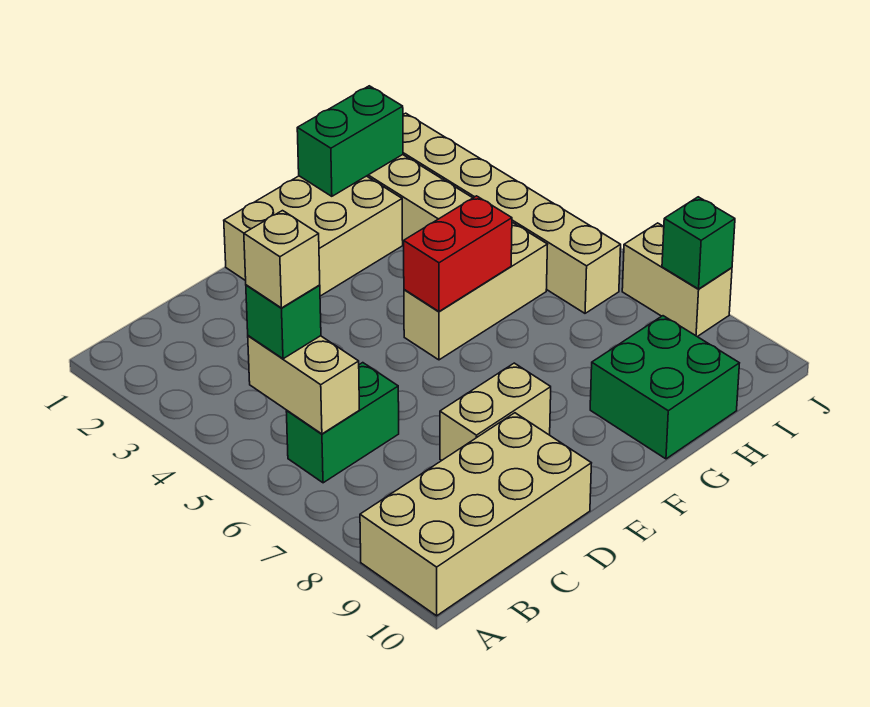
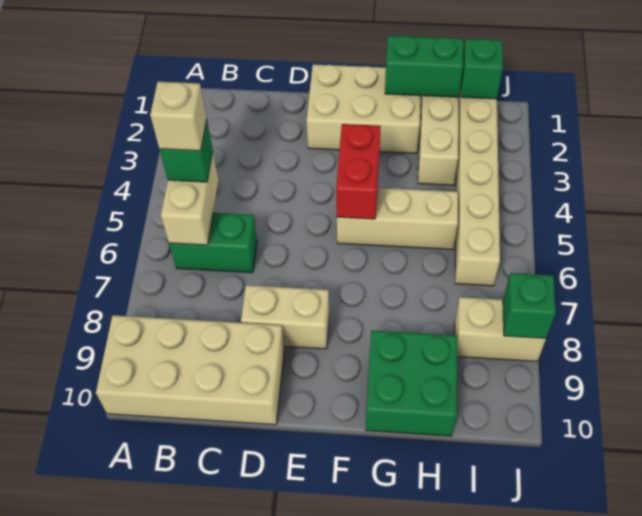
red 1x2 brick [404,196,512,311] -> red 1x2 brick turned to [336,124,381,219]
none -> green 1x1 brick [461,39,503,99]
tan 1x2 brick [622,223,732,337] -> tan 1x2 brick turned to [455,297,546,362]

